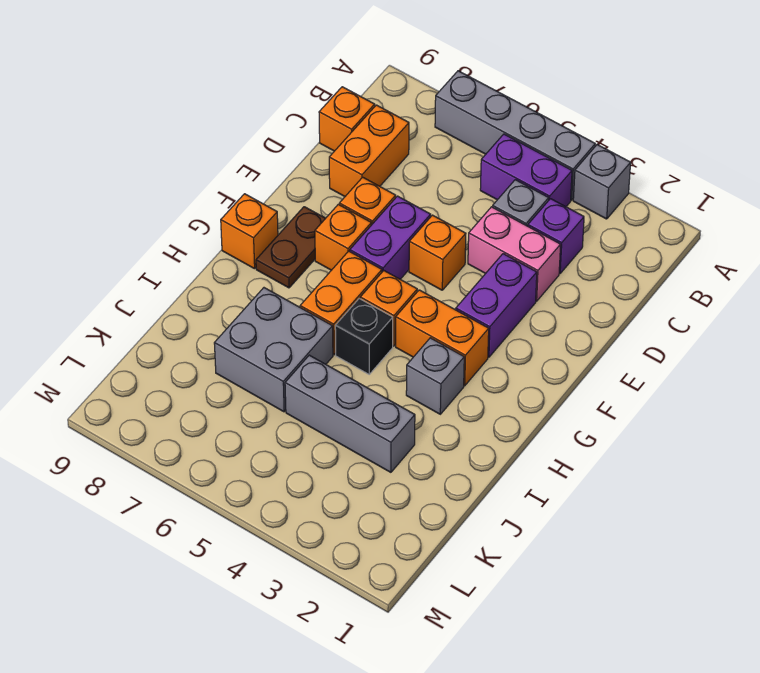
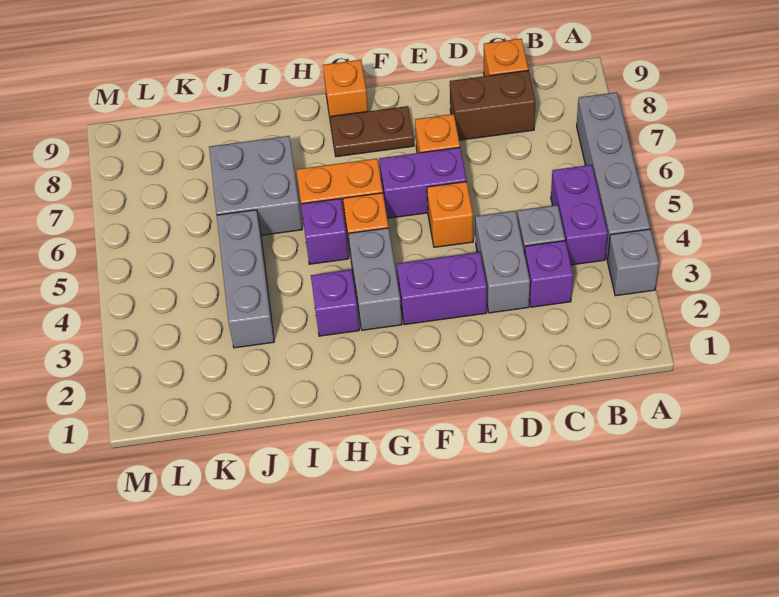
orange 1x2 brick [329,105,409,196] -> brown 1x2 brick [450,70,535,140]
pink 1x2 brick [468,207,561,301] -> grey 1x2 brick [475,211,530,313]
orange 1x1 brick [315,204,371,270] -> none
orange 1x2 brick [396,290,489,386] -> grey 1x2 brick [348,228,402,330]
grey 1x1 brick [406,338,464,414] -> purple 1x1 brick [311,270,359,336]
black 1x1 brick [335,299,393,374] -> purple 1x1 brick [301,198,349,264]

